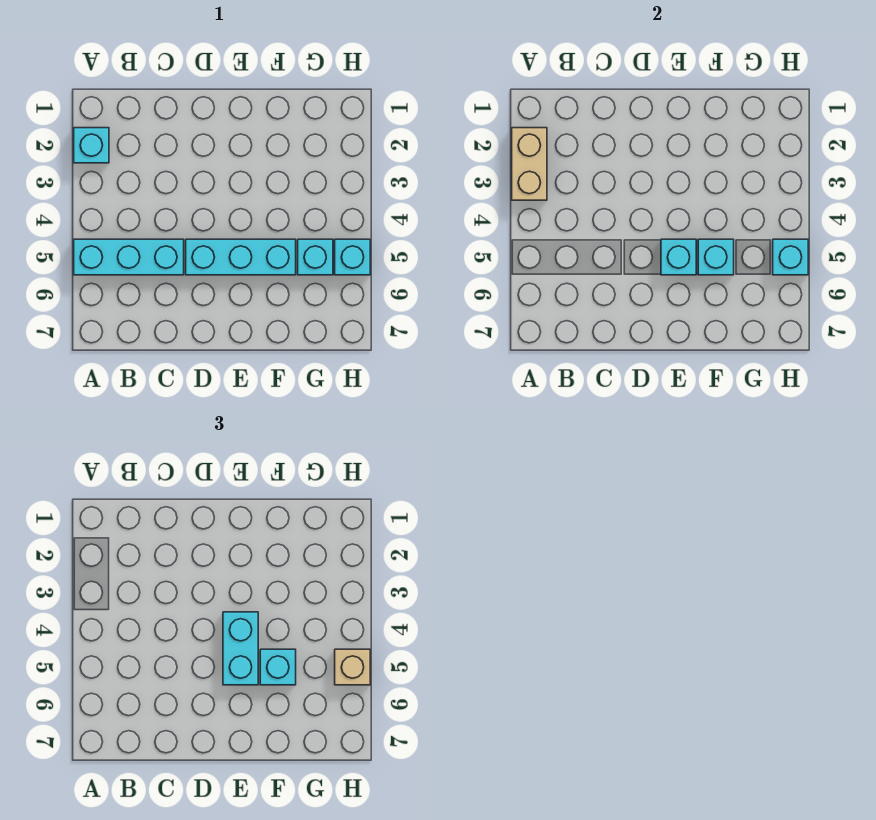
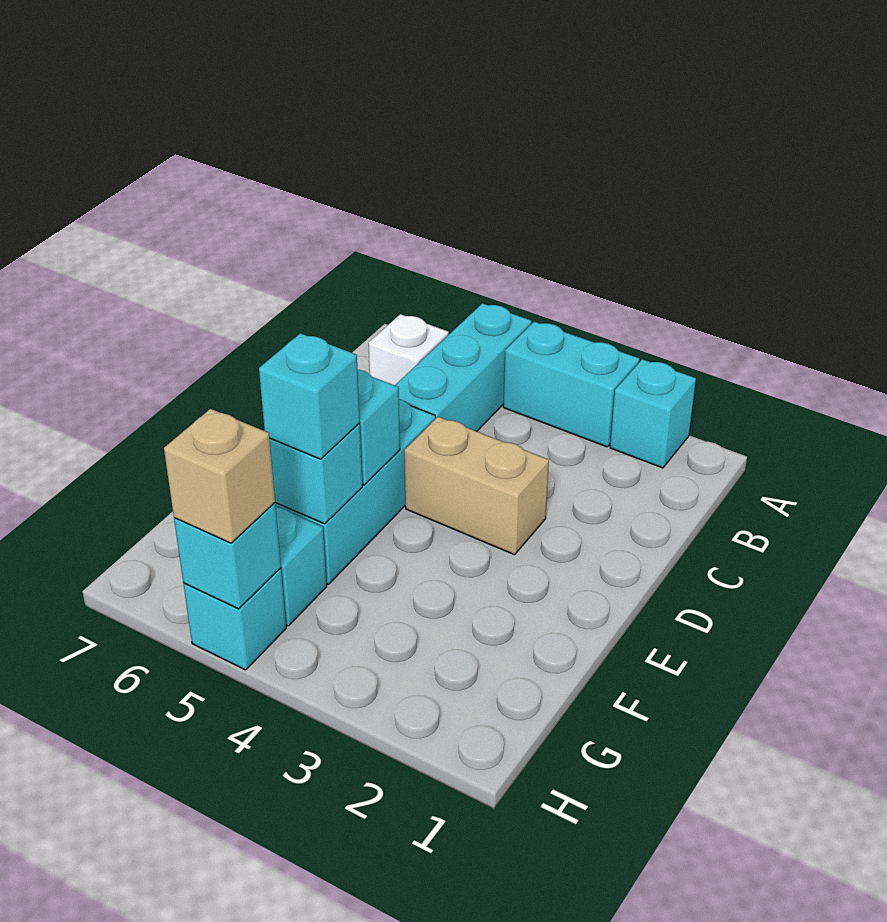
tan 1x2 brick [512,128,547,200] -> tan 1x2 brick moved to [404,417,549,555]
none -> white 1x1 brick [369,314,449,385]
cyan 1x2 brick [223,612,258,685] -> cyan 1x2 brick moved to [503,322,639,447]

